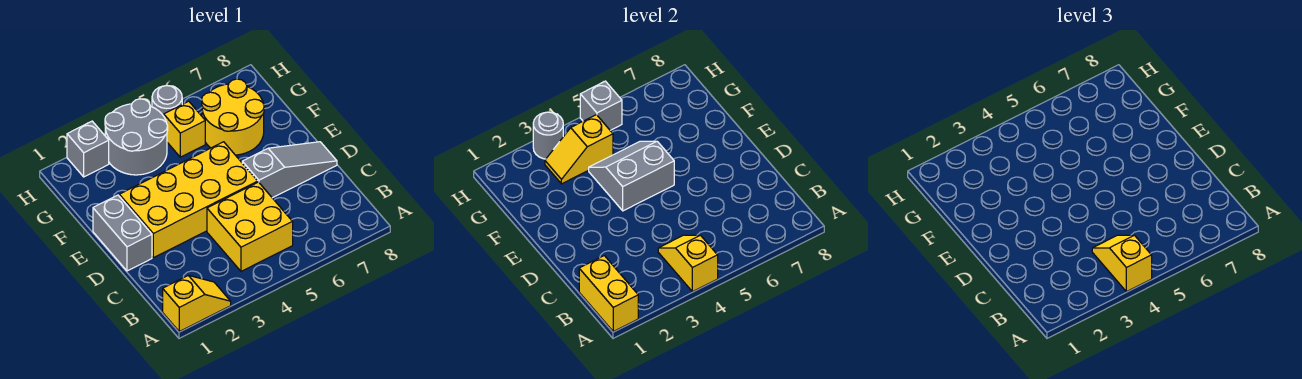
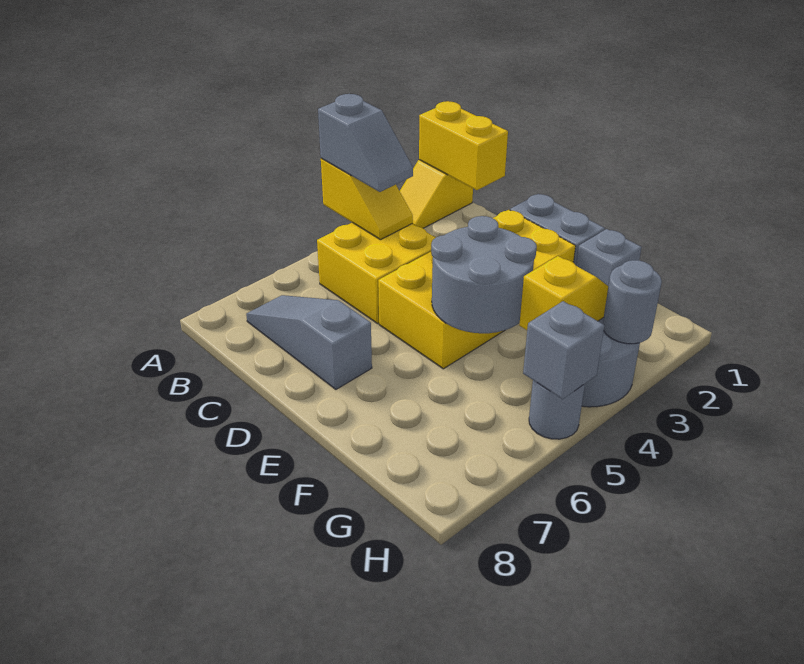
yellow 1x2 slope [1092,235,1152,292] -> grey 1x2 slope [318,94,413,192]
grey 1x3 slope [242,142,337,198] -> grey 1x3 slope turned to [246,295,372,389]
grey 2x2 slope [589,141,674,211] -> grey 2x2 round brick [431,216,537,333]
yellow 2x2 round brick [202,79,264,155] -> none
yellow 1x1 brick [164,101,205,157] -> none
grey 1x1 brick [67,121,109,177] -> grey 1x1 brick moved to [576,229,642,286]

